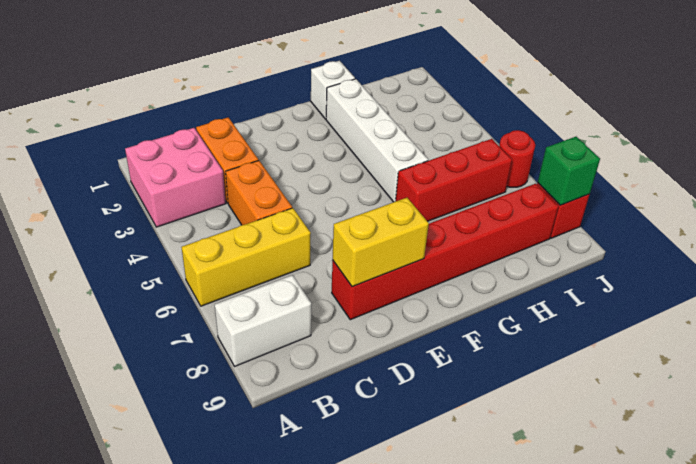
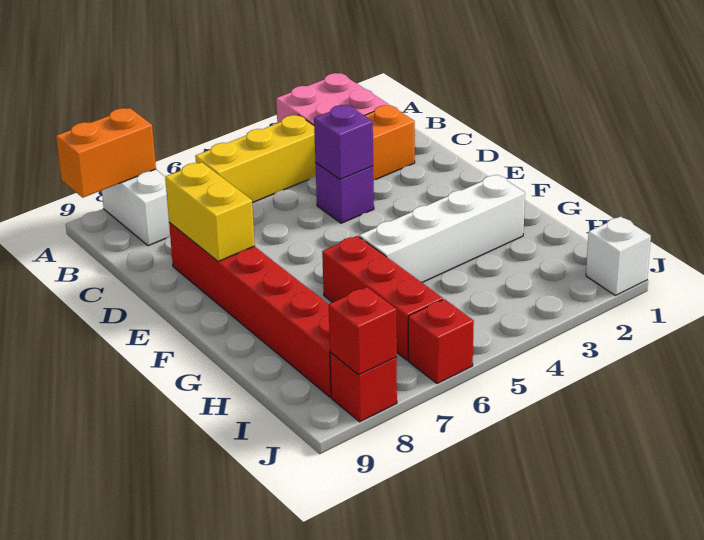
yellow 1x3 brick [182,208,311,306] -> yellow 1x3 brick turned to [195,115,316,203]
orange 1x2 brick [226,160,292,225] -> orange 1x2 brick moved to [56,108,156,198]
none -> purple 1x1 brick [316,163,374,223]
none -> purple 1x1 brick [314,105,373,179]
white 1x1 brick [311,61,355,119] -> white 1x1 brick moved to [586,217,651,295]
red 1x1 round brick [499,130,535,187] -> red 1x1 brick [408,299,474,384]
green 1x1 brick [538,137,600,205] -> red 1x1 brick [329,287,397,375]

